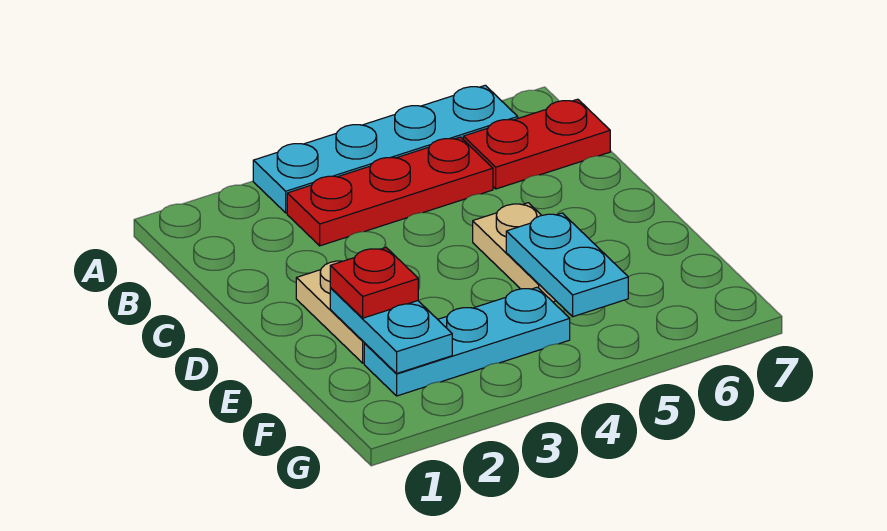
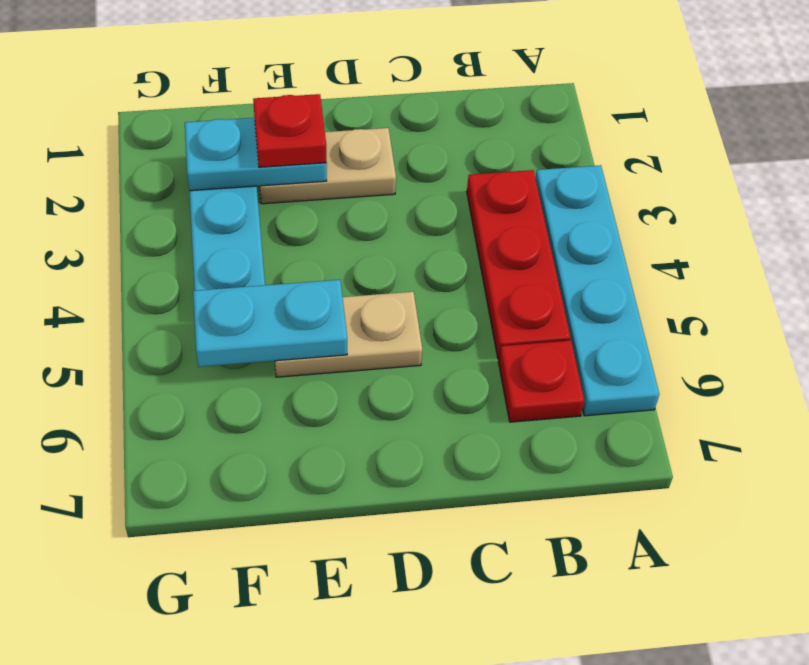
red 1x2 plate [463,99,610,189] -> red 1x1 plate [499,340,584,422]

